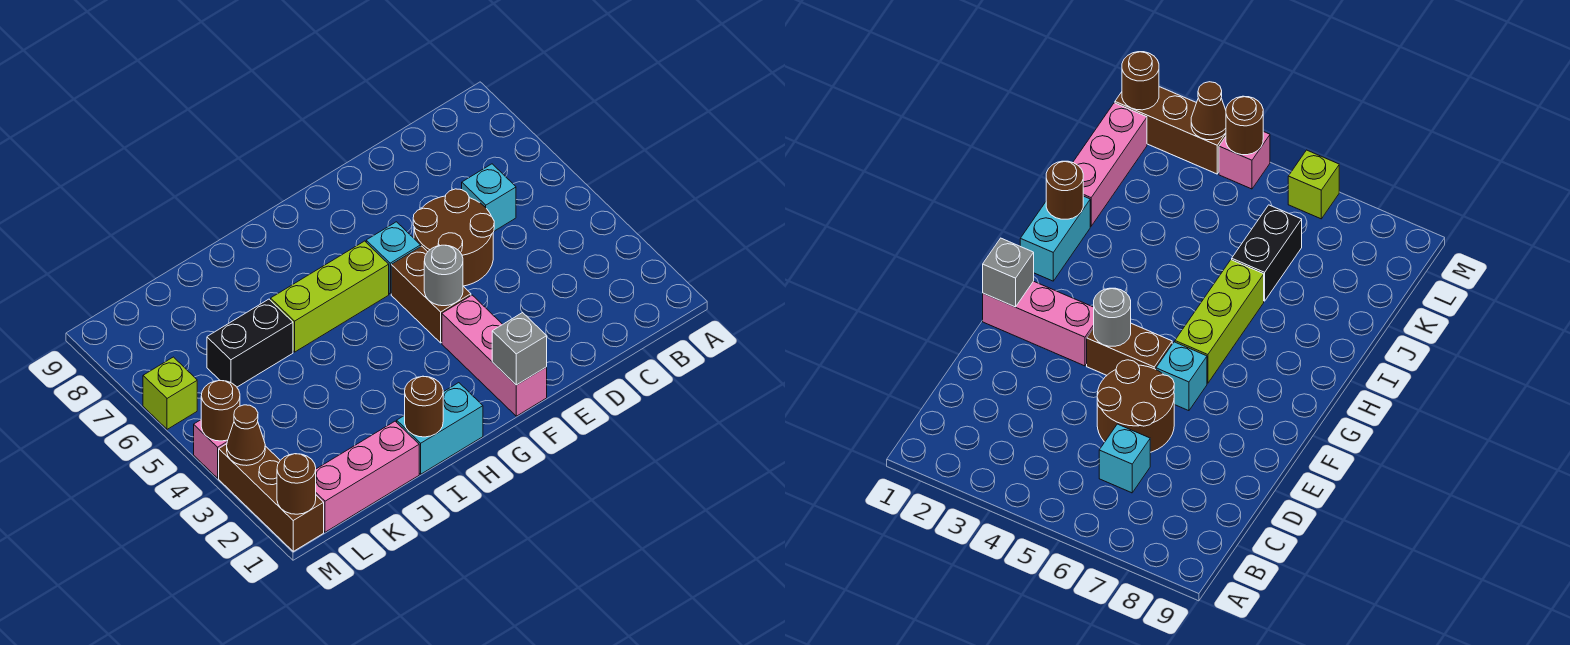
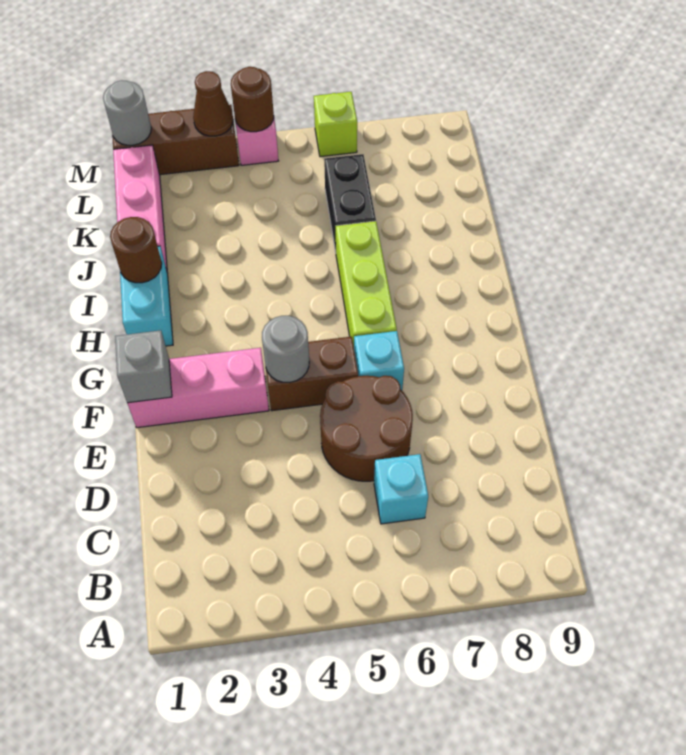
brown 1x1 round brick [277,454,316,514] -> grey 1x1 round brick [103,80,151,145]

